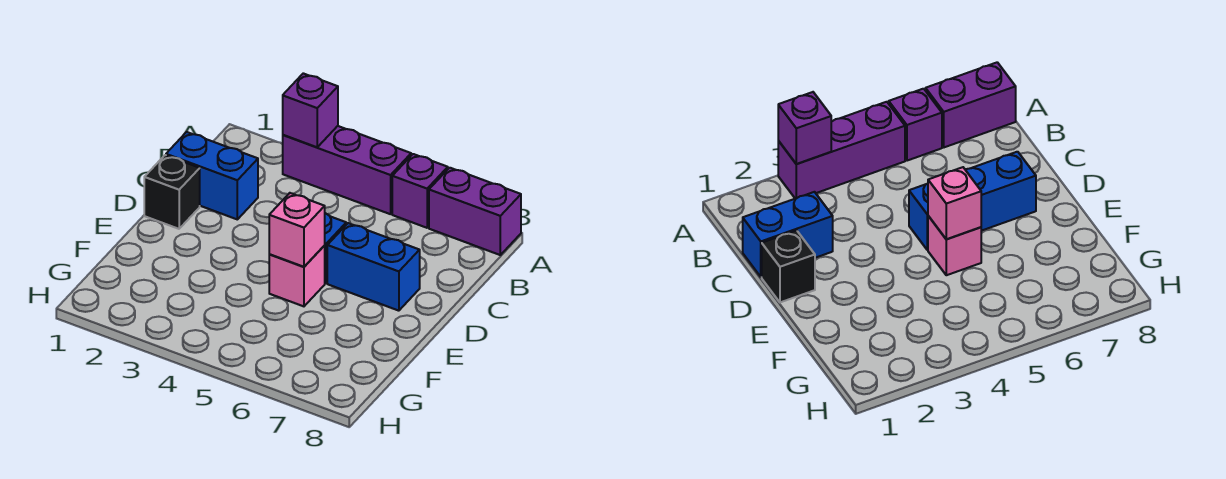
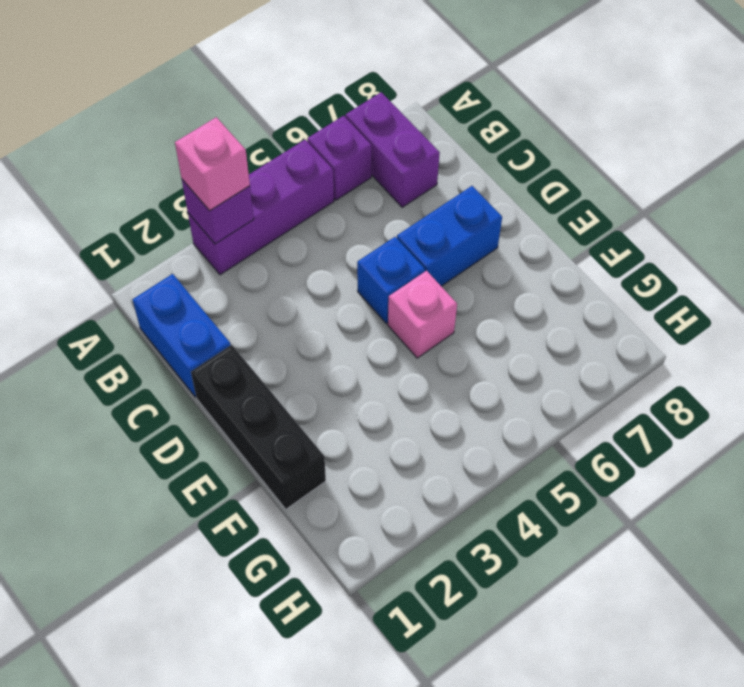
purple 1x2 brick [429,168,521,255] -> purple 1x2 brick turned to [345,92,440,207]
blue 1x2 brick [166,132,258,219] -> blue 1x2 brick turned to [132,274,231,397]
black 1x1 brick [144,155,200,229] -> black 1x3 brick [191,345,326,509]
pink 1x1 brick [269,193,325,267] -> pink 1x1 brick moved to [175,117,250,211]

